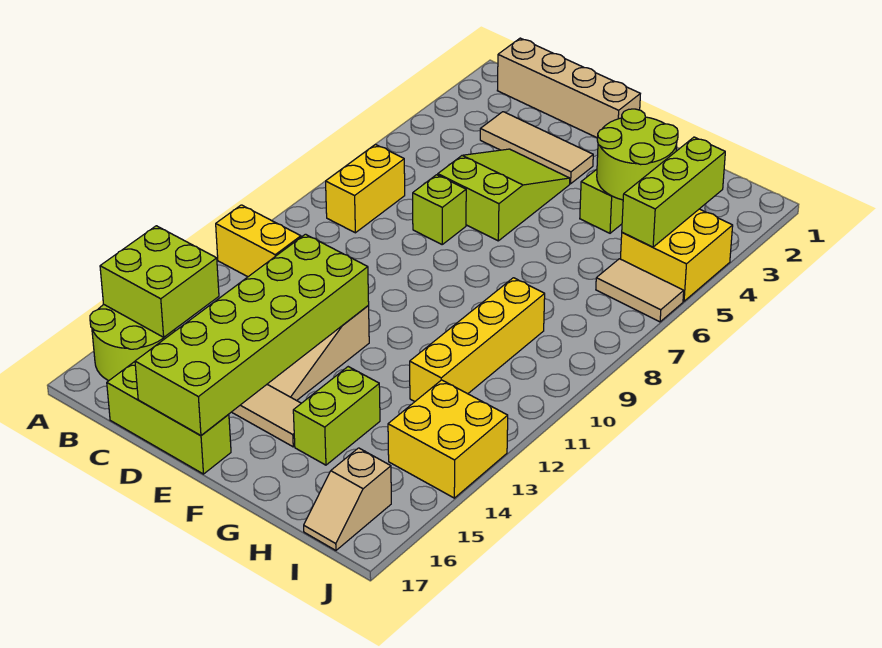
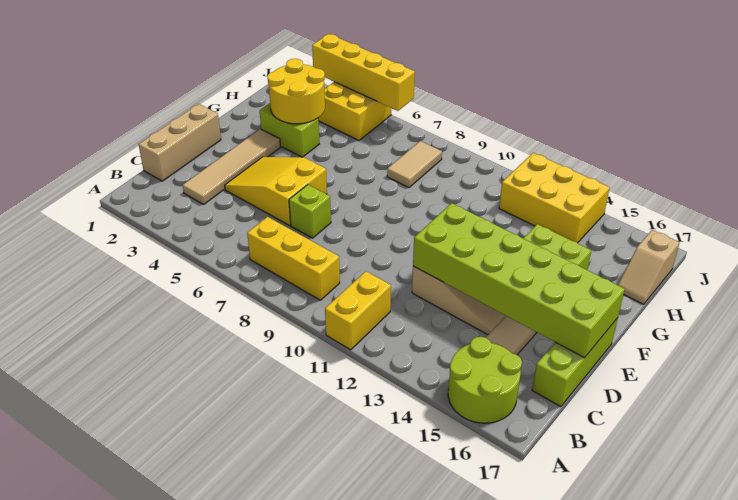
lime 2x2 brick [100,226,219,337] -> none
tan 1x4 brick [497,38,640,138] -> tan 1x3 brick [139,104,221,181]
yellow 1x2 brick [326,144,405,233] -> yellow 1x3 brick [247,217,340,300]
tan 1x3 tile [480,112,593,184] -> tan 1x4 tile [183,129,281,204]
lime 2x3 slope [438,149,570,241] -> yellow 2x3 slope [225,157,327,225]
lime 2x2 round brick [597,109,678,200] -> yellow 2x2 round brick [267,59,325,124]
yellow 1x4 brick [410,278,545,401] -> yellow 1x4 brick moved to [312,34,415,111]
lime 1x3 brick [622,137,725,247] -> none
tan 1x2 tile [596,259,684,322] -> tan 1x2 tile moved to [387,141,442,188]
yellow 2x2 brick [388,380,508,498] -> yellow 2x3 brick [499,153,610,243]
tan 1x2 slope [304,448,391,550] -> tan 1x2 slope turned to [618,230,680,304]

